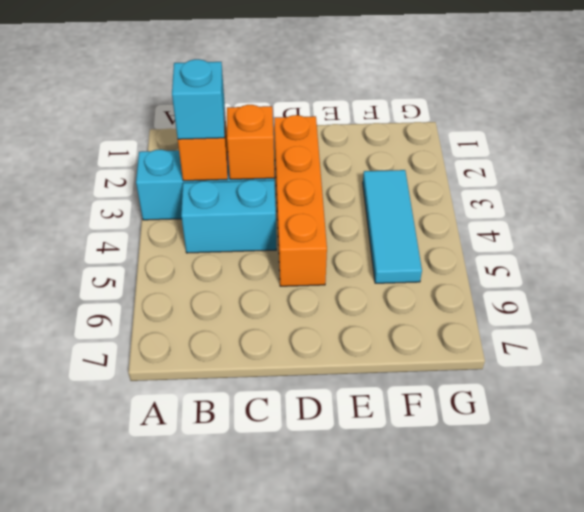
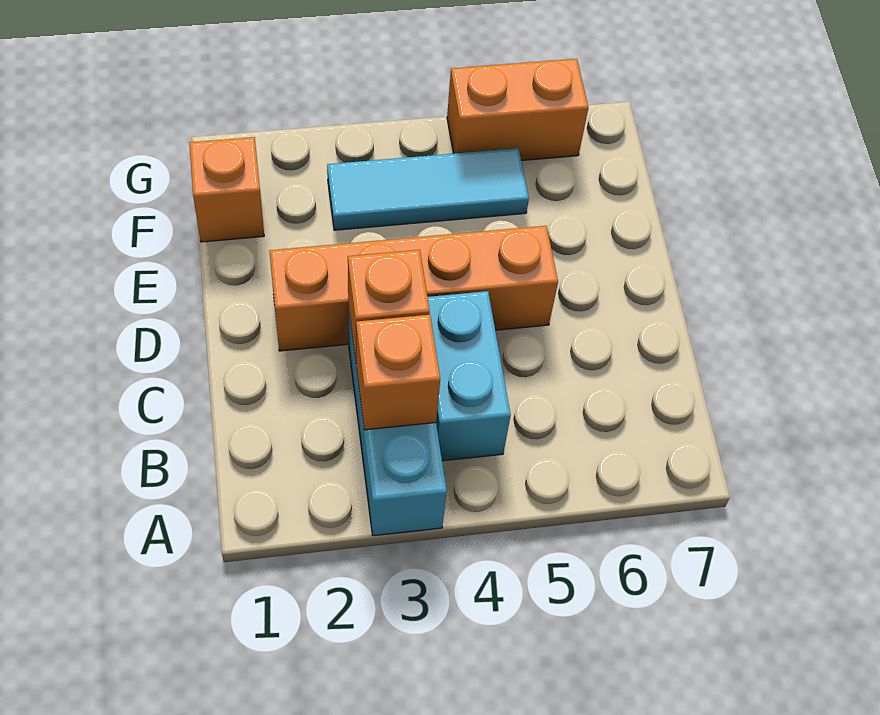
cyan 1x1 brick [172,59,225,139] -> none
none -> orange 1x1 brick [189,137,264,242]
none -> orange 1x2 brick [447,59,588,161]

